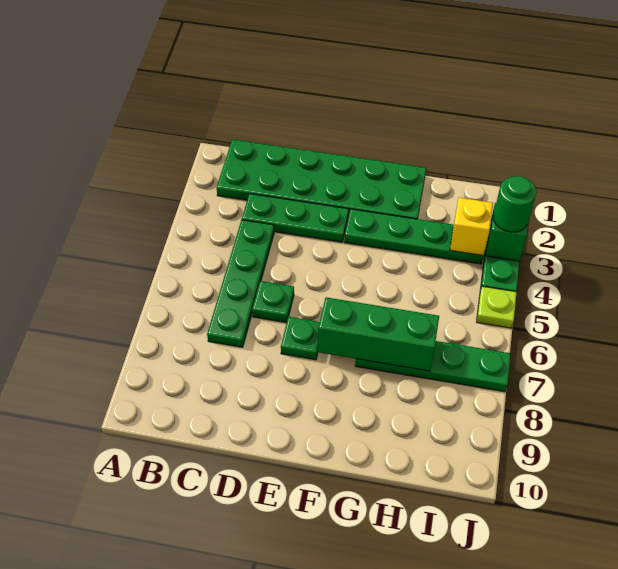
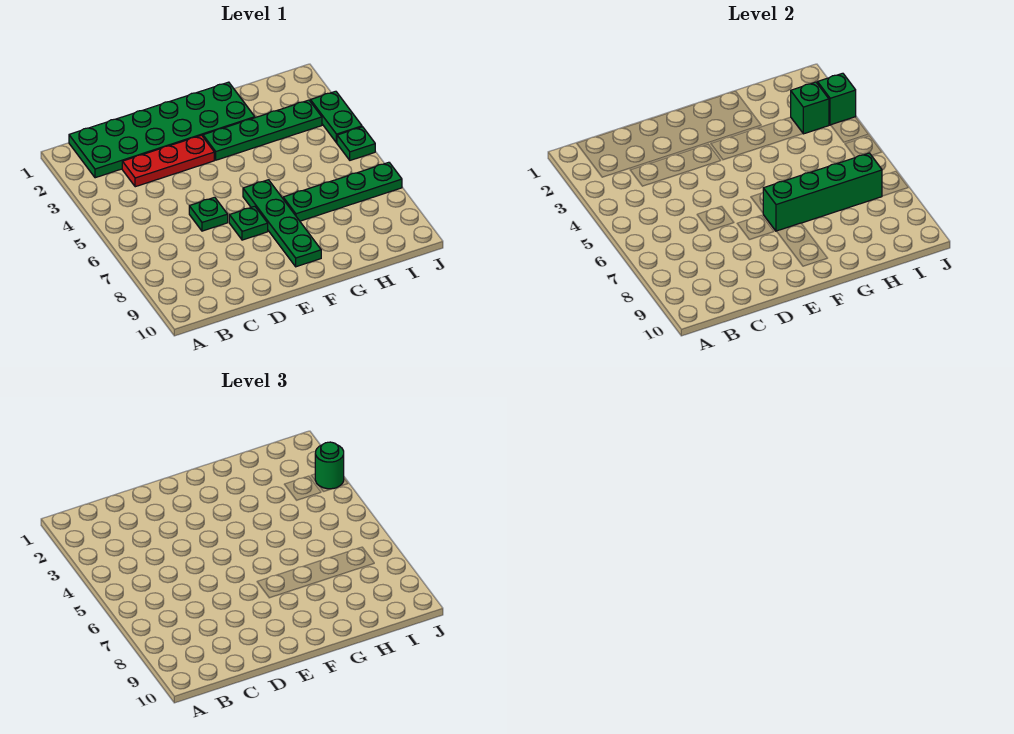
green 1x3 plate [242,194,349,242] -> red 1x3 plate [122,135,214,187]
green 1x4 plate [207,220,274,347] -> green 1x4 plate moved to [243,180,321,267]
green 1x3 brick [318,297,439,371] -> green 1x4 brick [763,153,882,231]
yellow 1x1 brick [450,198,493,256] -> green 1x1 brick [791,82,829,134]
lime 1x1 plate [477,286,517,328] -> green 1x1 plate [337,127,375,160]

